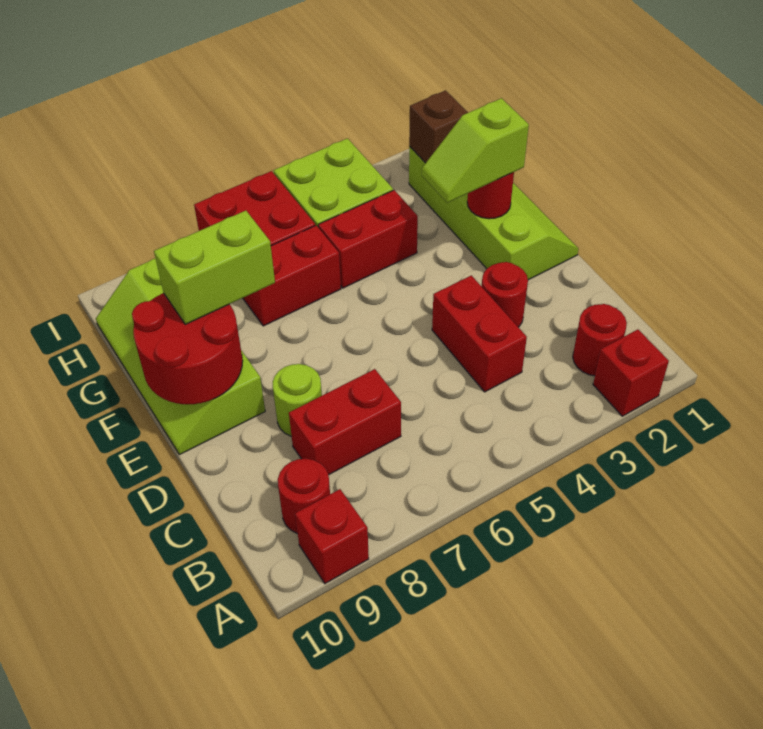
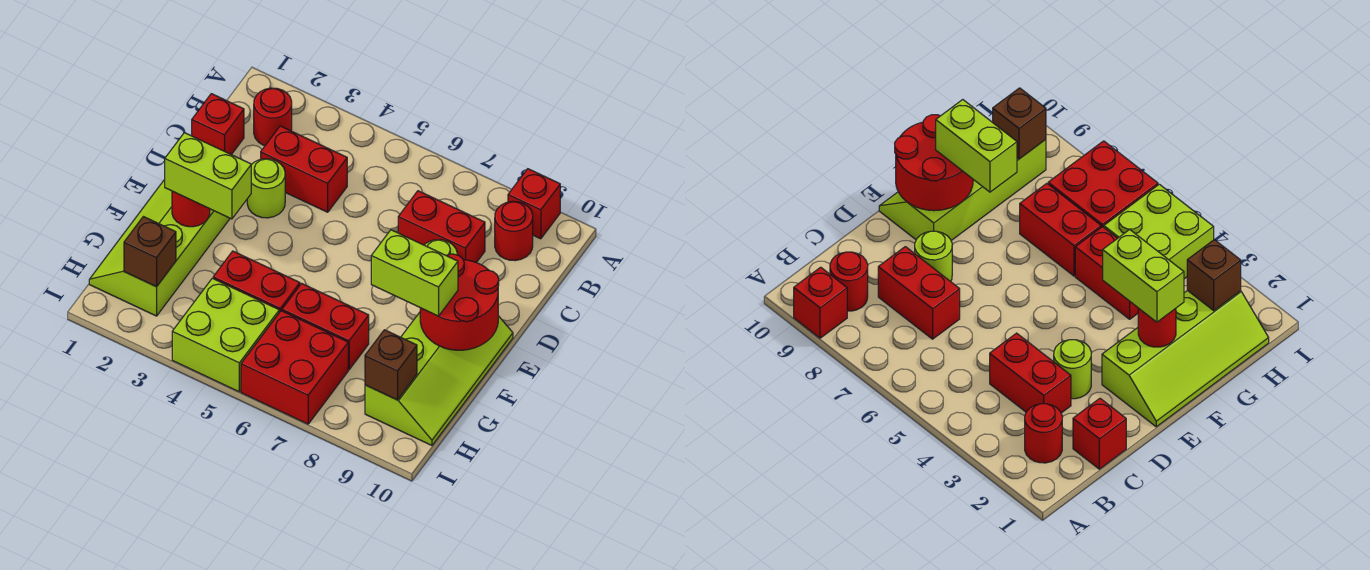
red 1x1 brick [593,329,669,416] -> red 1x1 brick moved to [192,94,244,155]
red 1x2 brick [432,275,527,392] -> red 1x2 brick turned to [261,126,347,212]
red 1x1 round brick [482,262,528,327] -> lime 1x1 round brick [247,159,285,218]
lime 1x2 slope [422,98,529,203] -> lime 1x2 brick [165,133,251,219]
none -> brown 1x1 brick [365,330,417,400]

